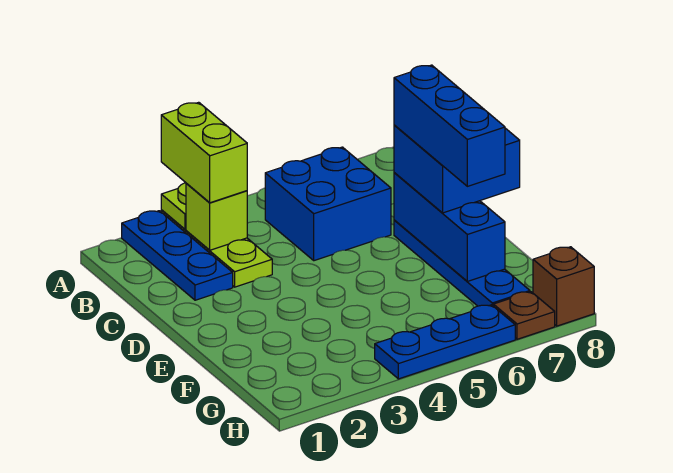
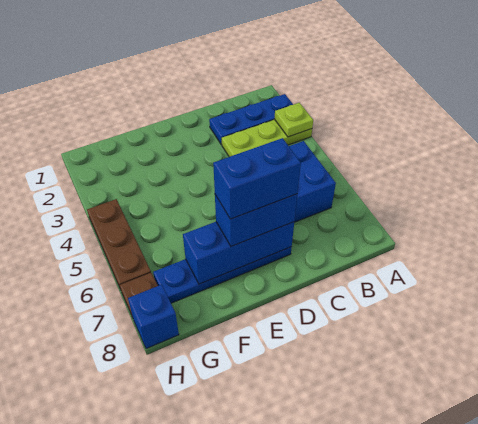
lime 1x2 brick [161,102,247,203] -> none
lime 1x1 brick [186,184,247,250] -> none
blue 2x2 brick [394,125,520,213] -> blue 1x2 brick [215,194,297,246]
blue 1x3 brick [394,65,505,186] -> blue 1x2 brick [213,138,301,219]
blue 1x3 plate [375,305,515,379] -> brown 1x3 plate [87,199,151,288]
brown 1x1 brick [533,247,594,326] -> blue 1x1 brick [128,285,179,349]

